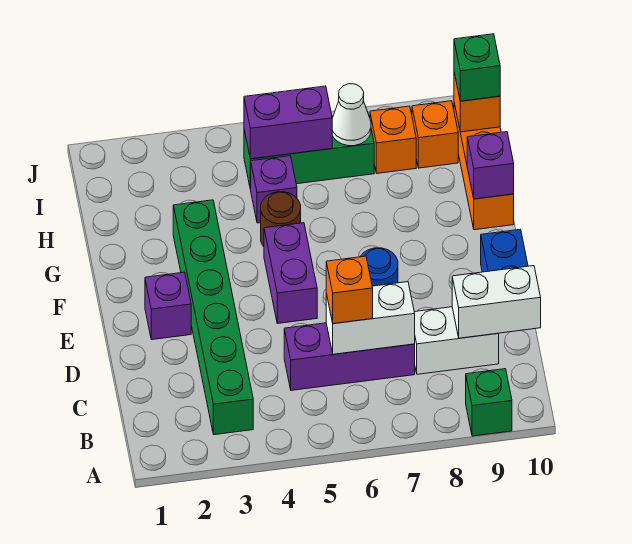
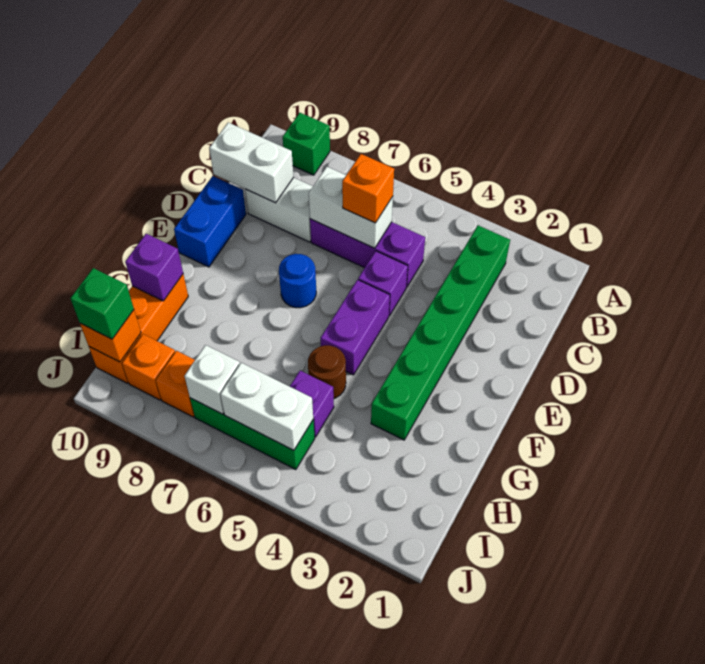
purple 1x1 brick [145,272,191,340] -> purple 1x1 brick moved to [358,251,408,316]
purple 1x2 brick [244,86,332,159] -> white 1x2 brick [220,363,313,450]
white 1x1 cone [332,84,371,146] -> white 1x1 brick [184,345,240,414]

